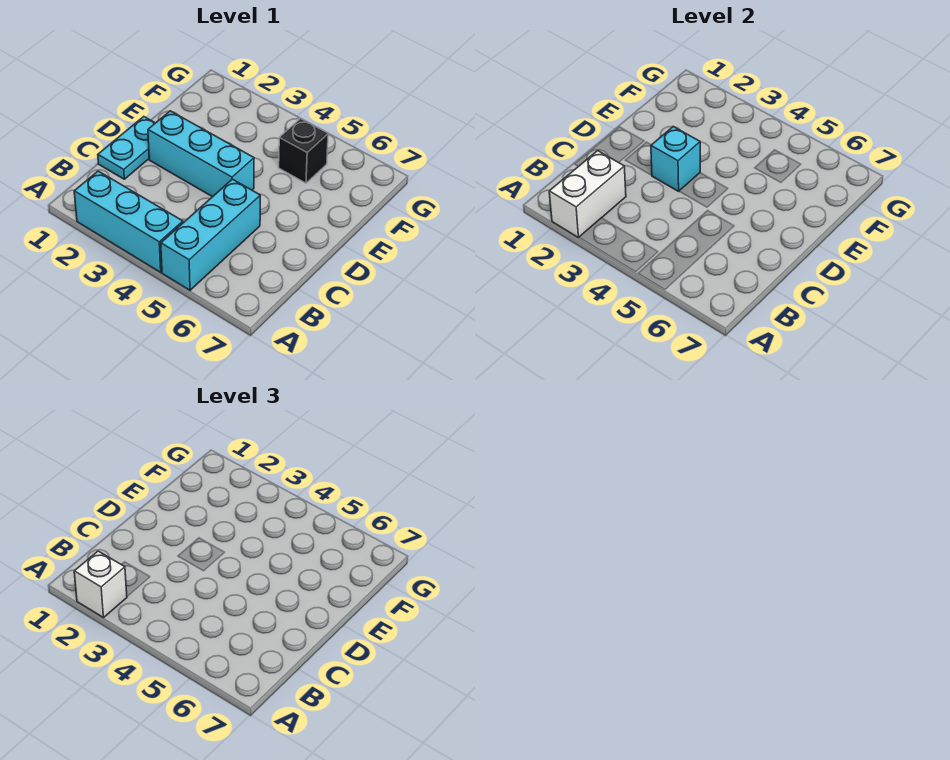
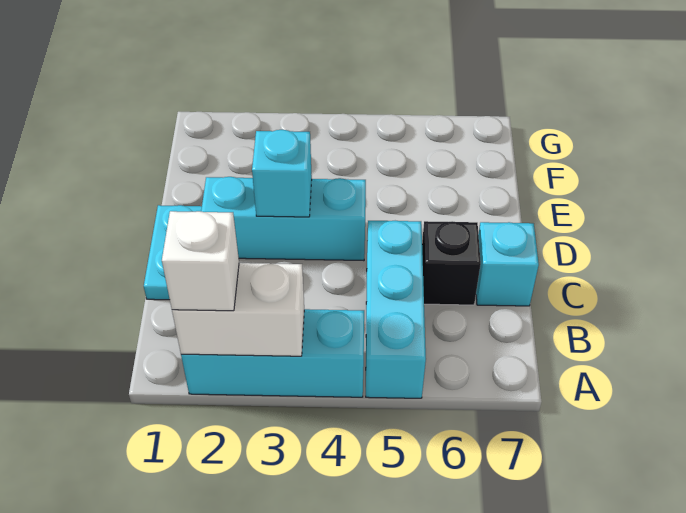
white 1x2 brick [549,151,626,238] -> white 1x2 brick turned to [172,263,304,356]
none -> cyan 1x1 brick [476,222,539,306]
black 1x1 brick [279,118,328,183] -> black 1x1 brick moved to [422,221,481,305]

